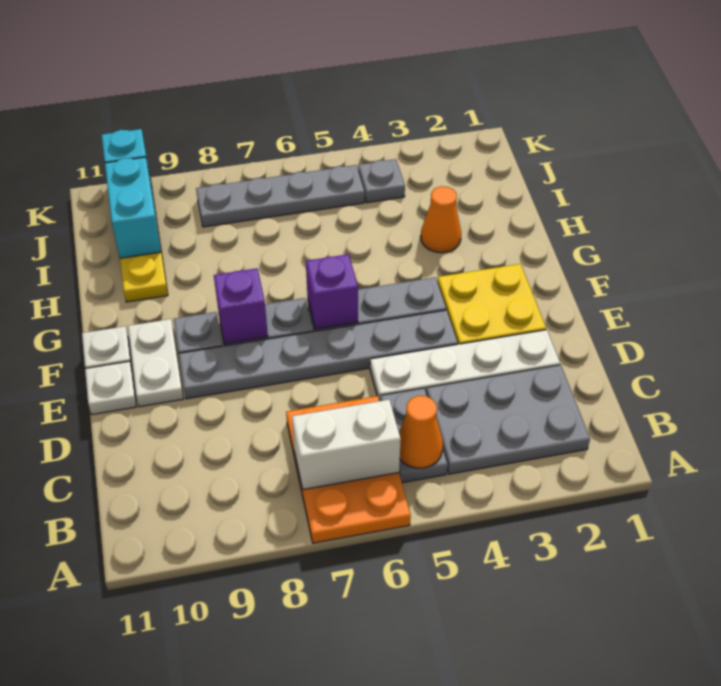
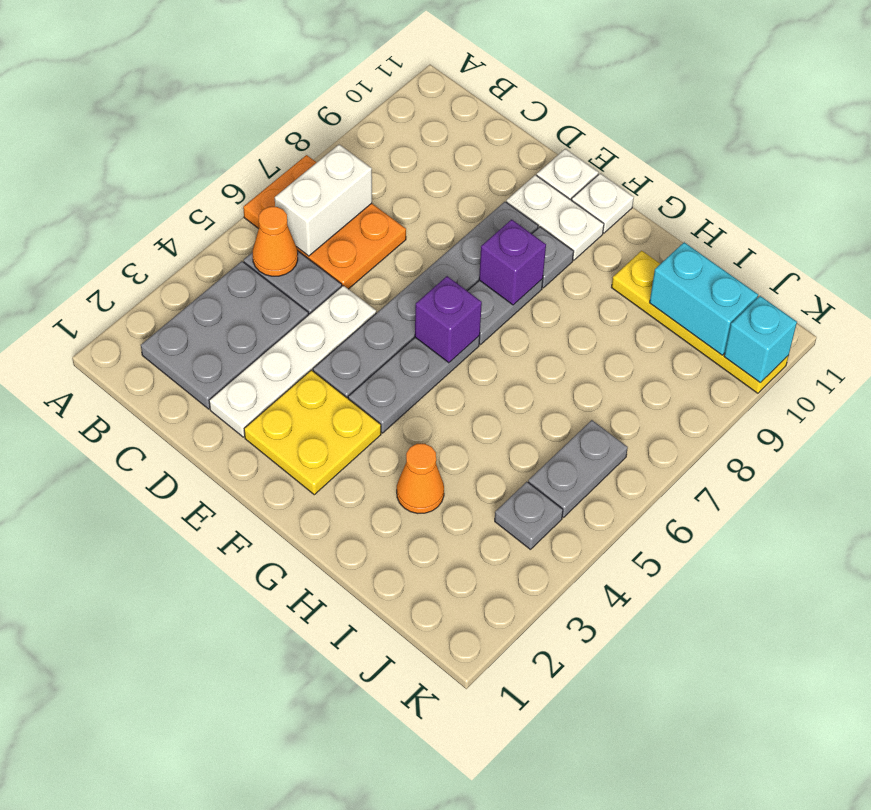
grey 1x4 plate [196,165,365,227] -> grey 1x2 plate [528,420,628,517]

